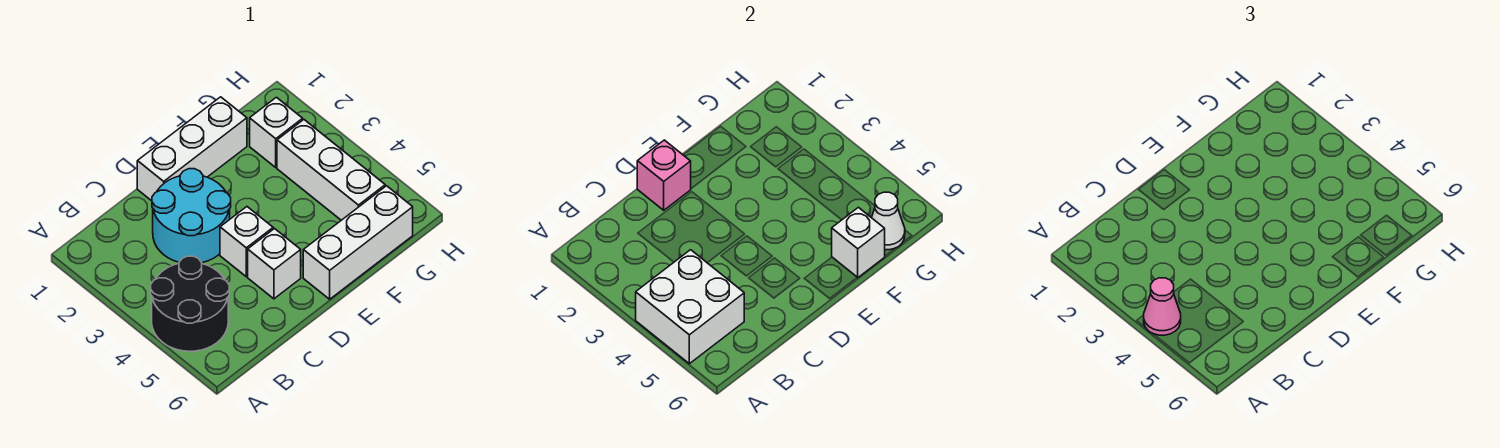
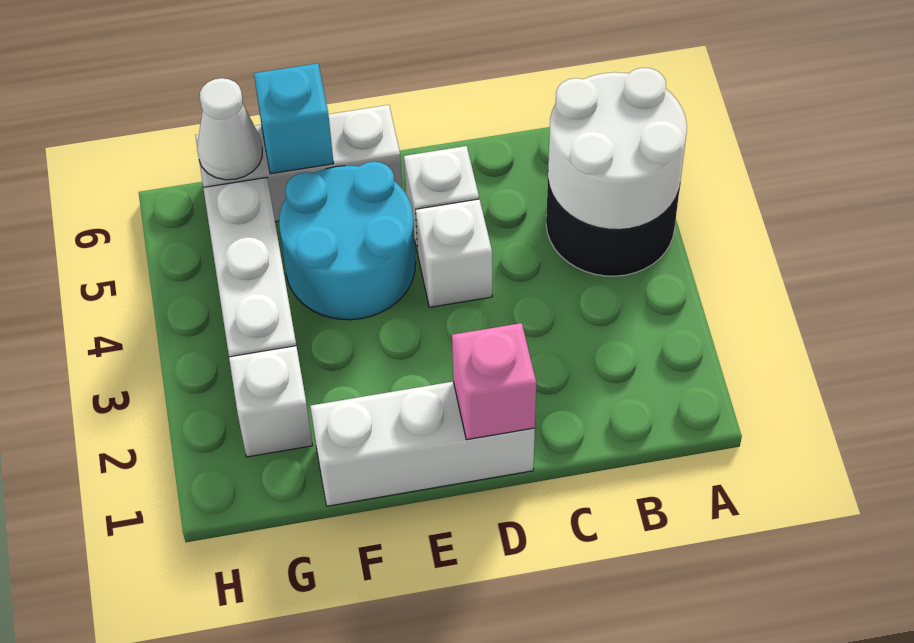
white 2x2 brick [636,250,744,364] -> white 2x2 round brick [548,68,687,230]
pink 1x1 cone [1144,278,1181,335] -> none
cyan 2x2 round brick [152,169,231,263] -> cyan 2x2 round brick moved to [279,162,416,320]
white 1x1 brick [832,207,885,278] -> cyan 1x1 brick [254,63,334,174]

